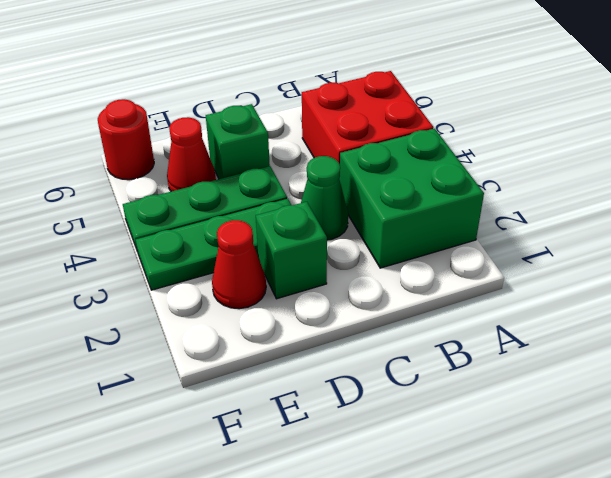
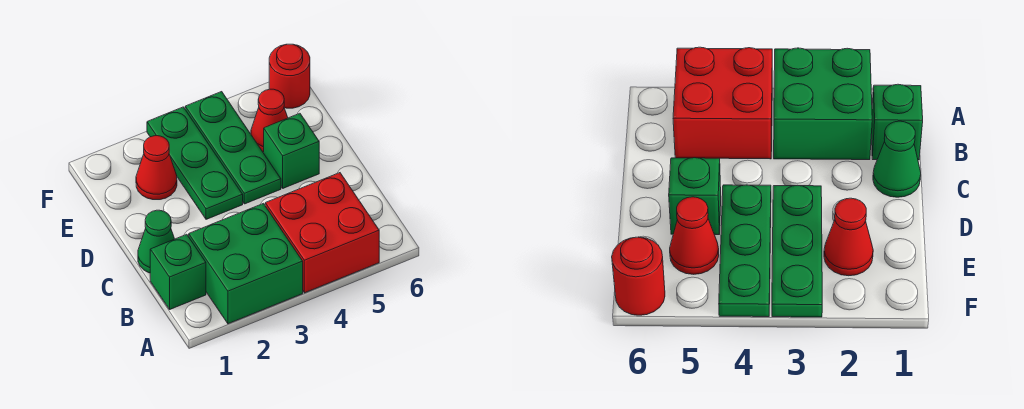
green 1x1 cone [301,156,348,240] -> green 1x1 cone moved to [138,210,174,273]
green 1x1 brick [256,202,327,299] -> green 1x1 brick moved to [150,234,206,309]

